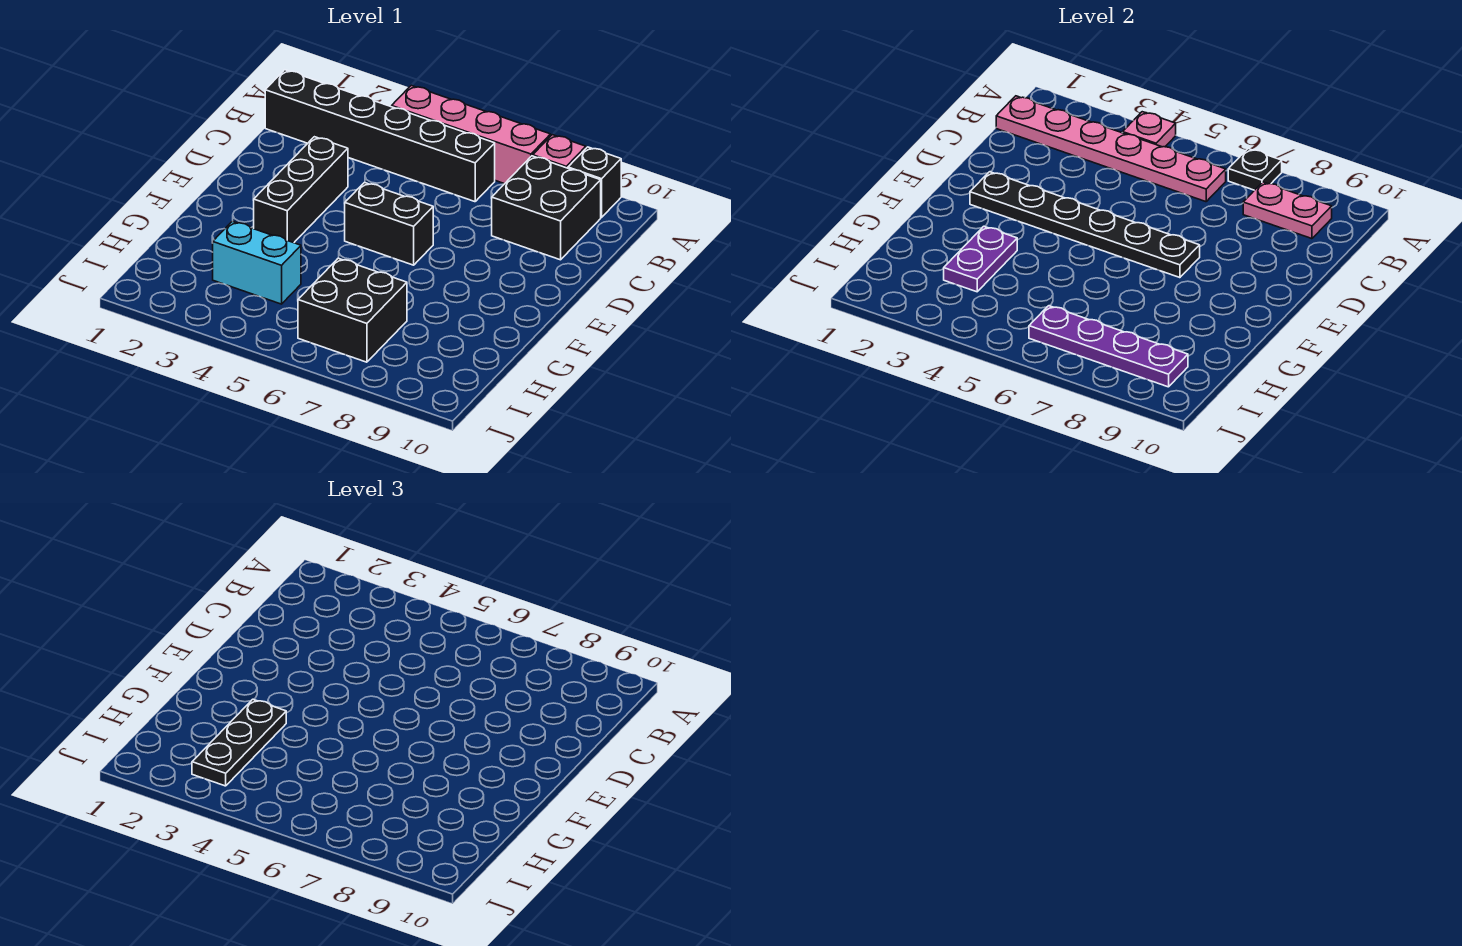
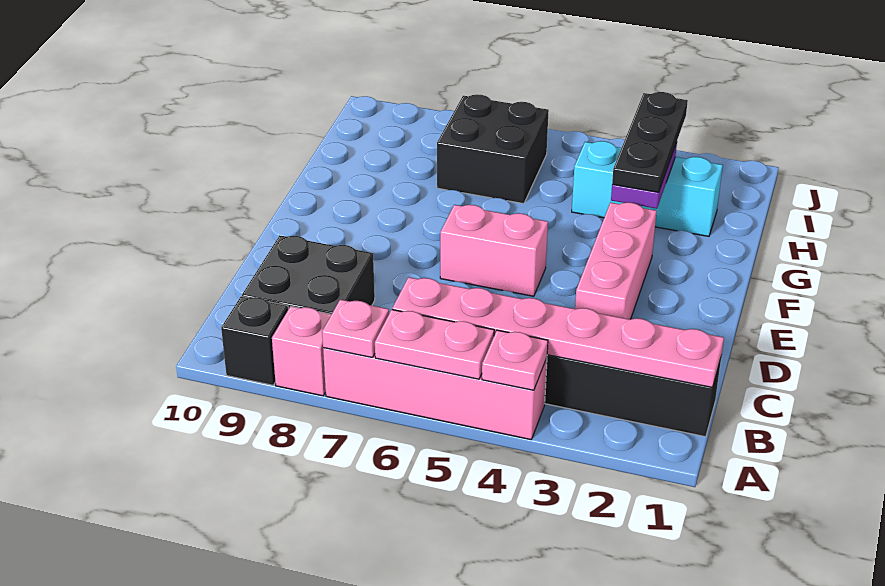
black 1x1 plate [1228,149,1282,190] -> pink 1x1 plate [322,300,389,358]
pink 1x2 plate [1243,182,1332,239] -> pink 1x2 plate moved to [375,310,494,379]
black 1x3 brick [254,137,348,243] -> pink 1x3 brick [575,202,656,319]
black 1x6 plate [970,172,1200,278] -> none
black 1x2 brick [345,183,433,265] -> pink 1x2 brick [440,205,548,296]
cyan 1x2 brick [213,221,301,304] -> cyan 1x3 brick [572,141,723,236]
purple 1x4 plate [1029,306,1188,387] -> none

